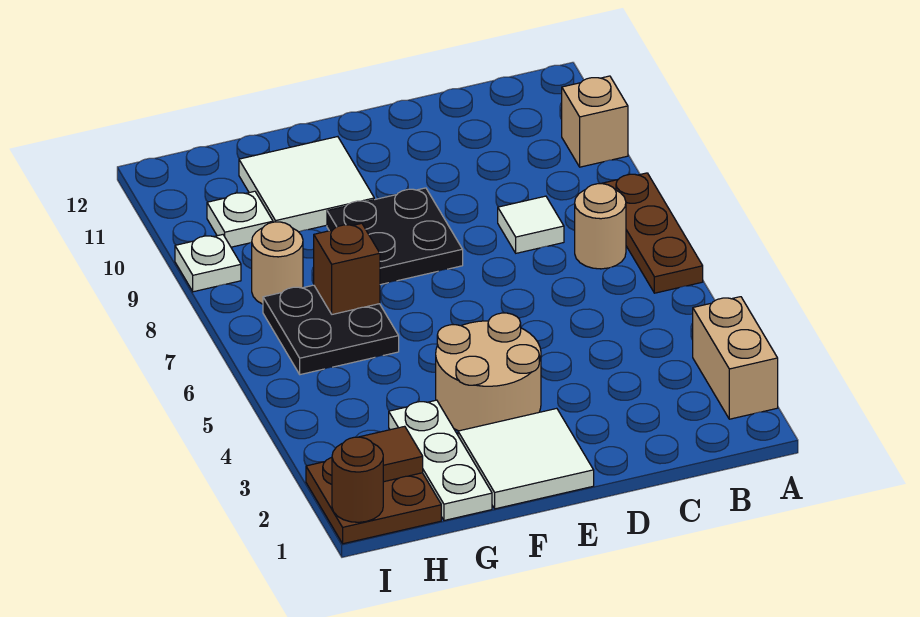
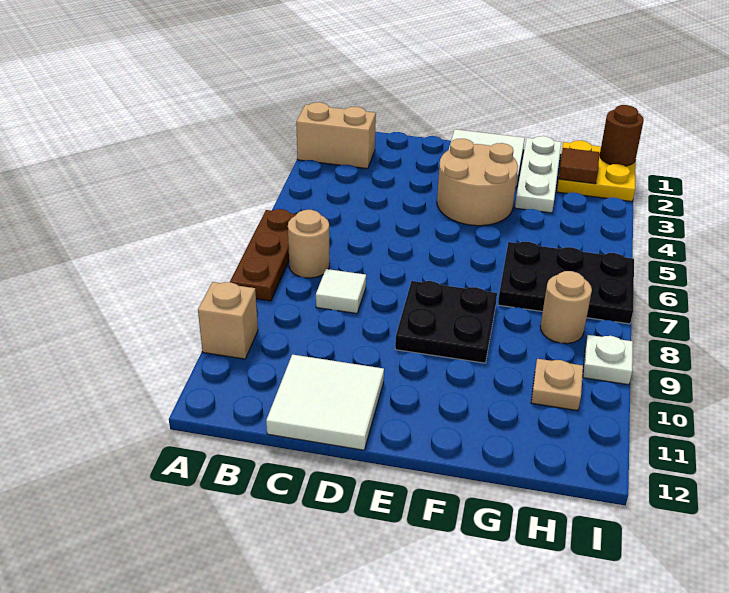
tan 1x2 brick [693,297,778,419] -> tan 1x2 brick turned to [296,102,376,169]
white 2x2 tile [239,137,374,232] -> white 2x2 tile moved to [266,354,384,450]
black 2x2 plate [263,285,399,375] -> black 2x3 plate [498,242,634,324]
brown 1x1 brick [314,223,380,314] -> none
brown 2x2 plate [306,458,441,544] -> yellow 2x2 plate [557,140,636,202]
white 1x1 plate [207,191,273,247] -> tan 1x1 plate [531,359,583,411]

